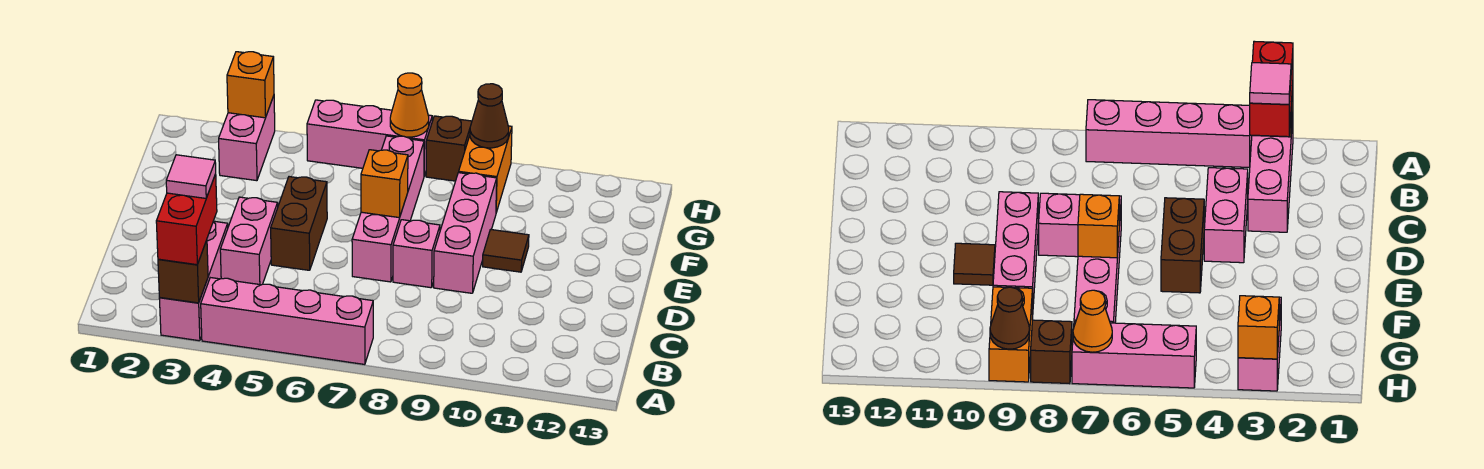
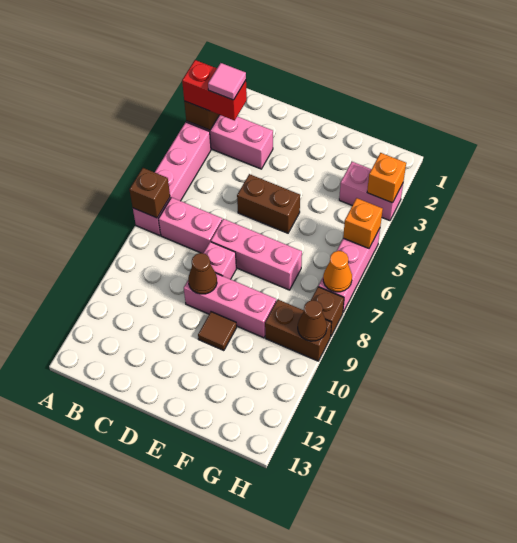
none -> brown 1x1 brick [129,168,170,218]
pink 1x2 brick [220,197,278,285] -> pink 1x2 brick moved to [159,197,222,253]
pink 1x4 brick [352,136,424,282] -> pink 1x3 brick [211,219,302,290]
none -> brown 1x1 cone [188,253,217,294]
orange 1x1 brick [361,150,408,218] -> orange 1x1 brick moved to [343,198,383,248]
orange 1x2 brick [459,126,512,212] -> brown 1x2 brick [265,300,332,361]

